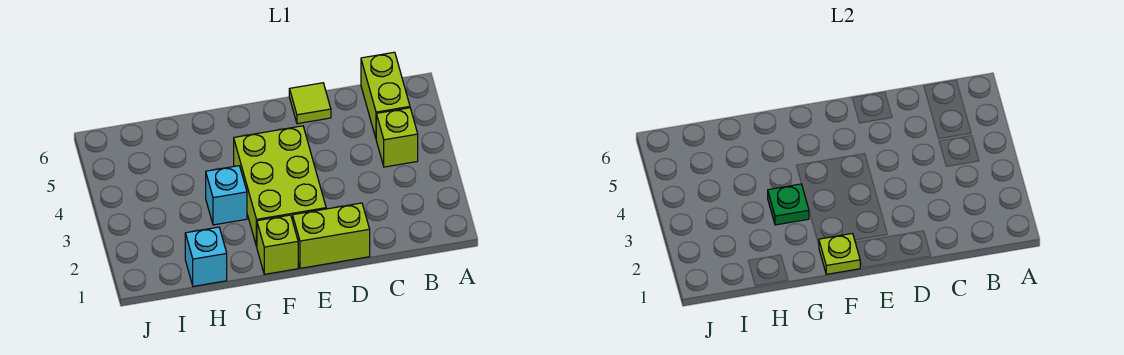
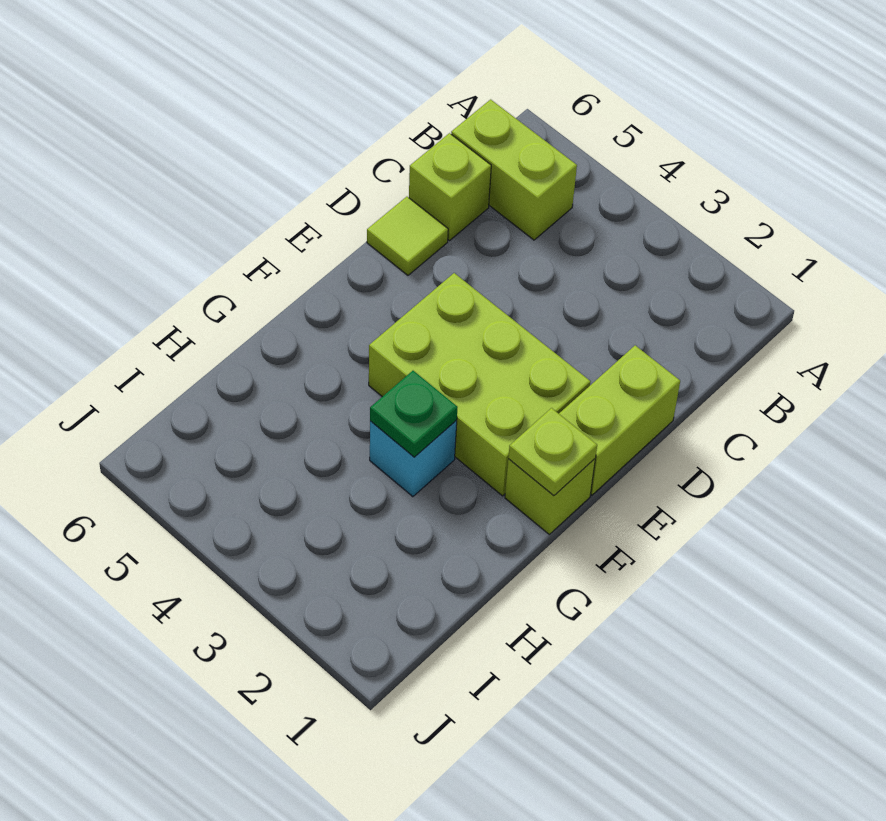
lime 1x1 brick [376,108,418,167] -> lime 1x1 brick moved to [409,133,491,240]
cyan 1x1 brick [185,227,227,286] -> none

